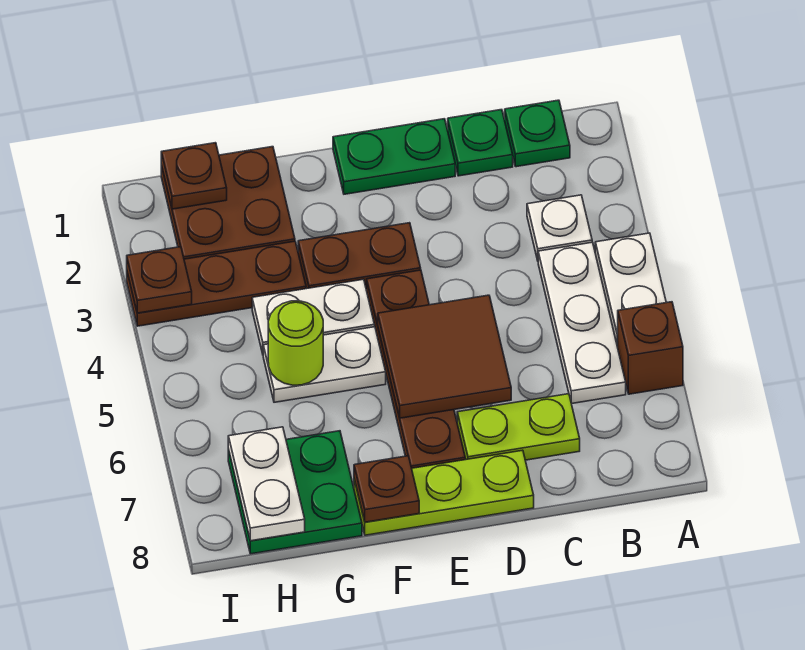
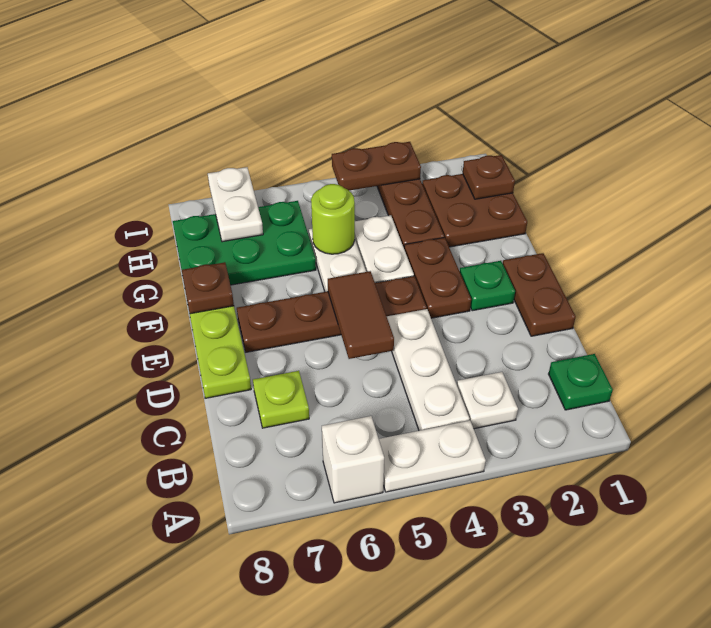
brown 1x1 brick [617,302,683,394] -> white 1x1 brick [322,416,384,503]
white 1x3 plate [538,242,626,404] -> white 1x3 plate turned to [387,309,469,431]
green 1x1 plate [447,110,513,176] -> green 1x1 plate moved to [460,261,515,311]
lime 1x2 plate [457,394,580,460] -> lime 1x1 plate [253,371,309,428]
green 1x2 plate [333,119,455,194] -> brown 1x2 plate [503,253,576,336]
brown 2x2 tile [378,295,511,418] -> brown 1x2 tile [327,271,394,359]
green 2x2 plate [228,431,362,554] -> green 2x3 plate [173,201,316,285]
white 1x2 plate [228,427,305,541] -> white 1x2 plate turned to [208,167,263,242]
brown 1x1 plate [127,247,192,313] -> brown 1x2 plate [332,142,421,190]

